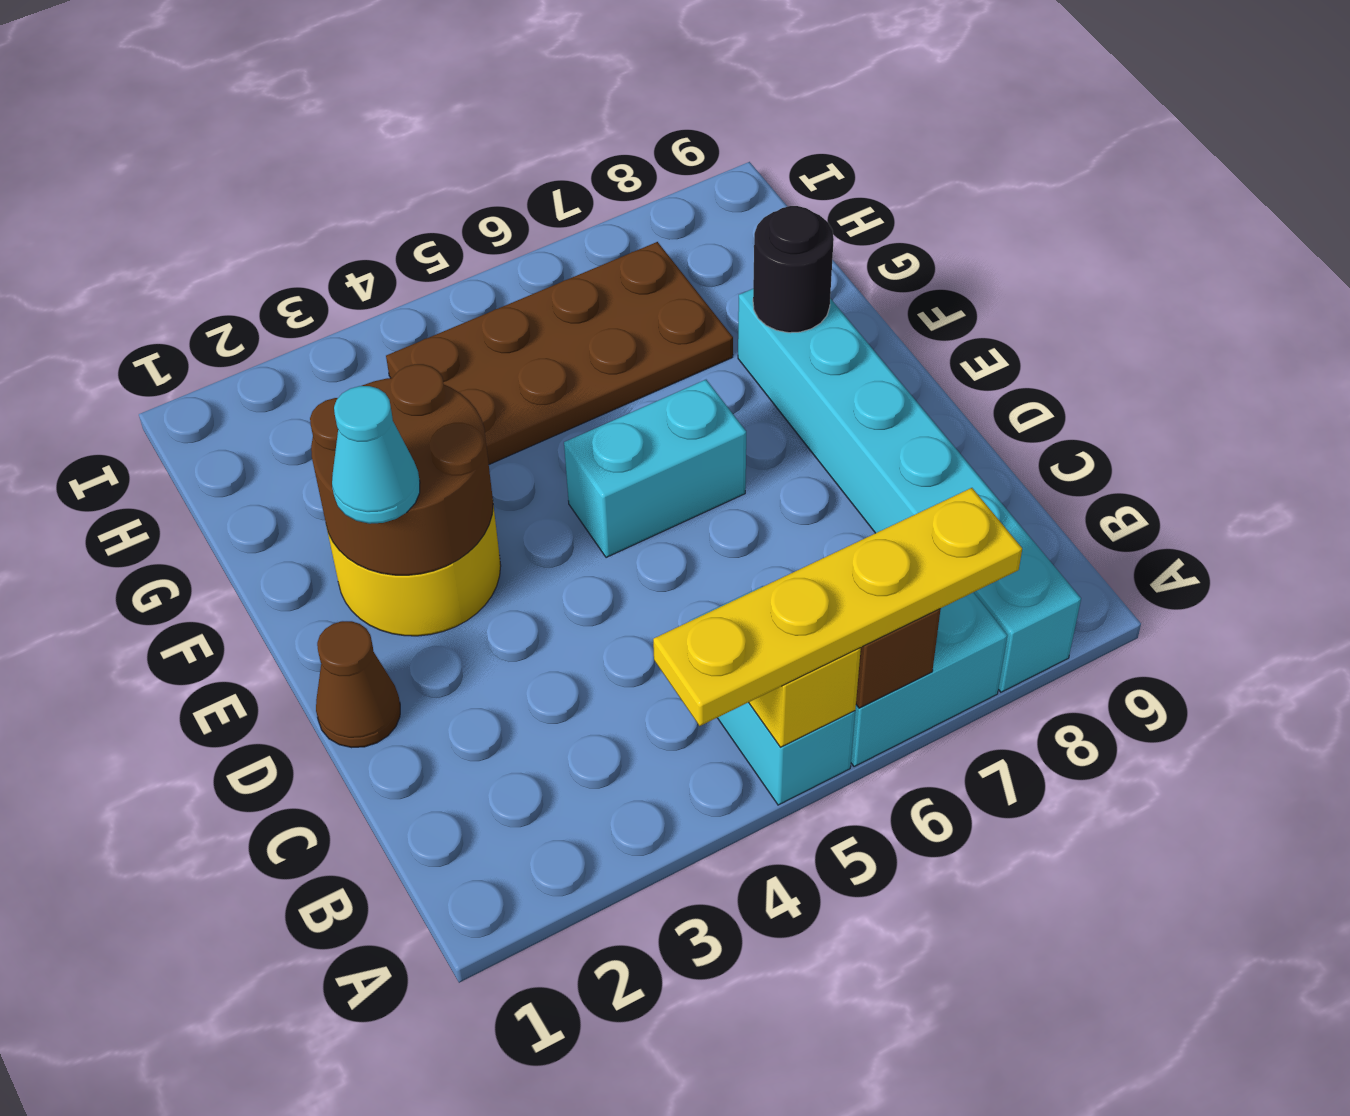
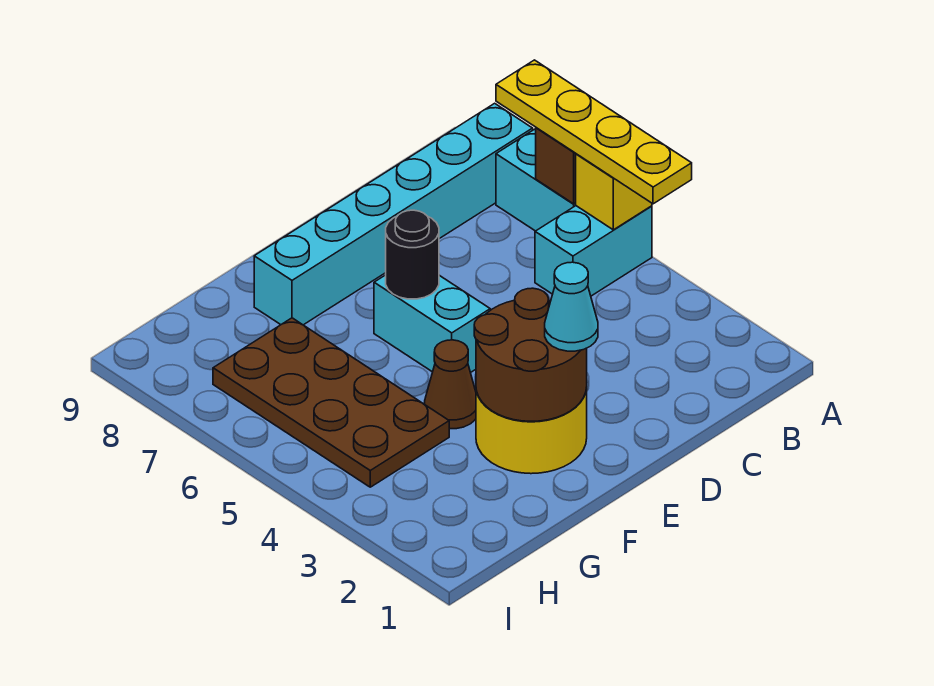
brown 1x1 cone [316,621,400,748] -> brown 1x1 cone moved to [425,340,476,429]
black 1x1 round brick [753,206,834,333] -> black 1x1 round brick moved to [386,210,439,299]

